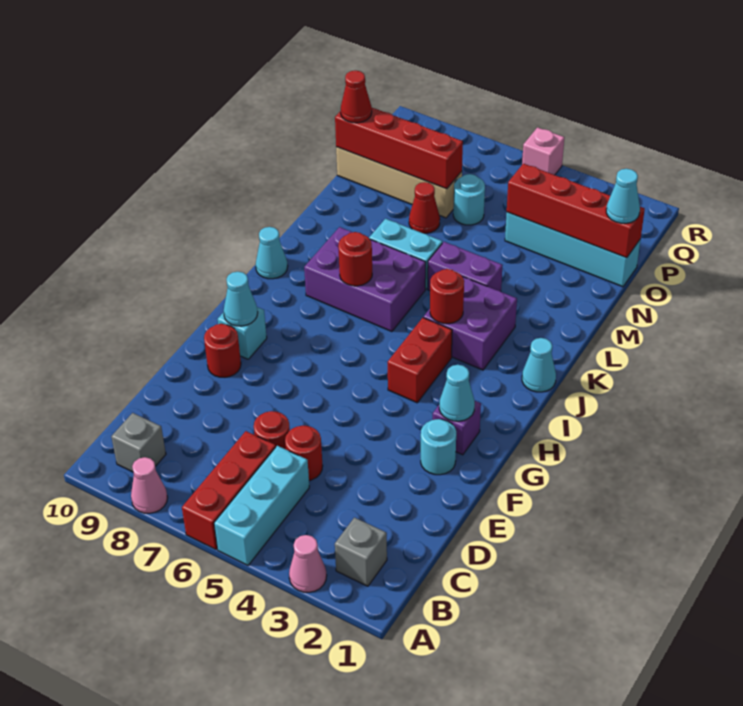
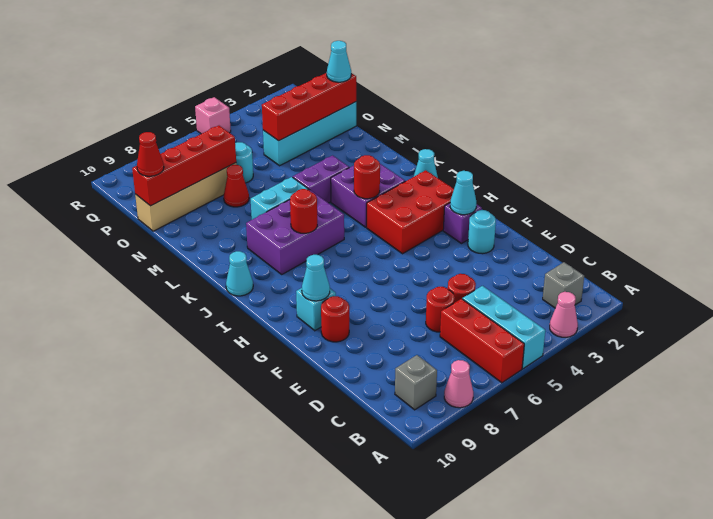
red 1x2 brick [388,318,452,403] -> red 2x3 brick [367,170,454,254]

